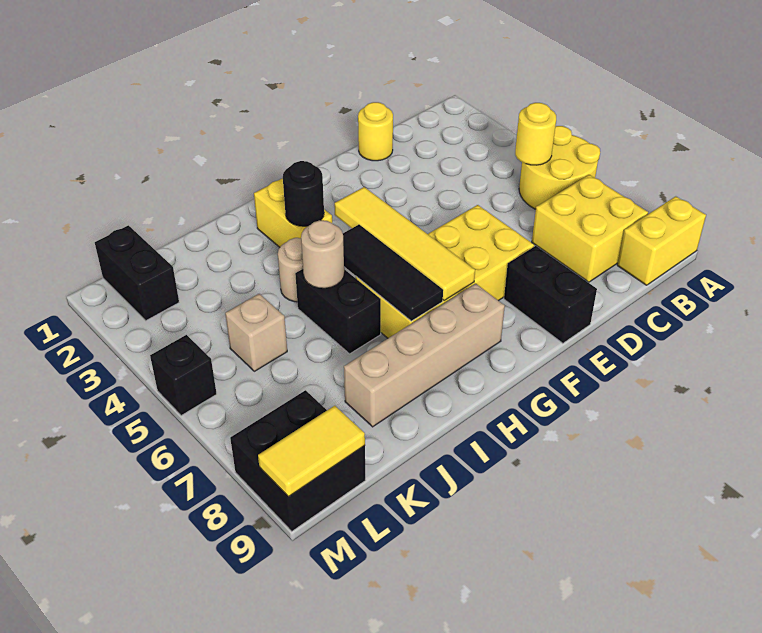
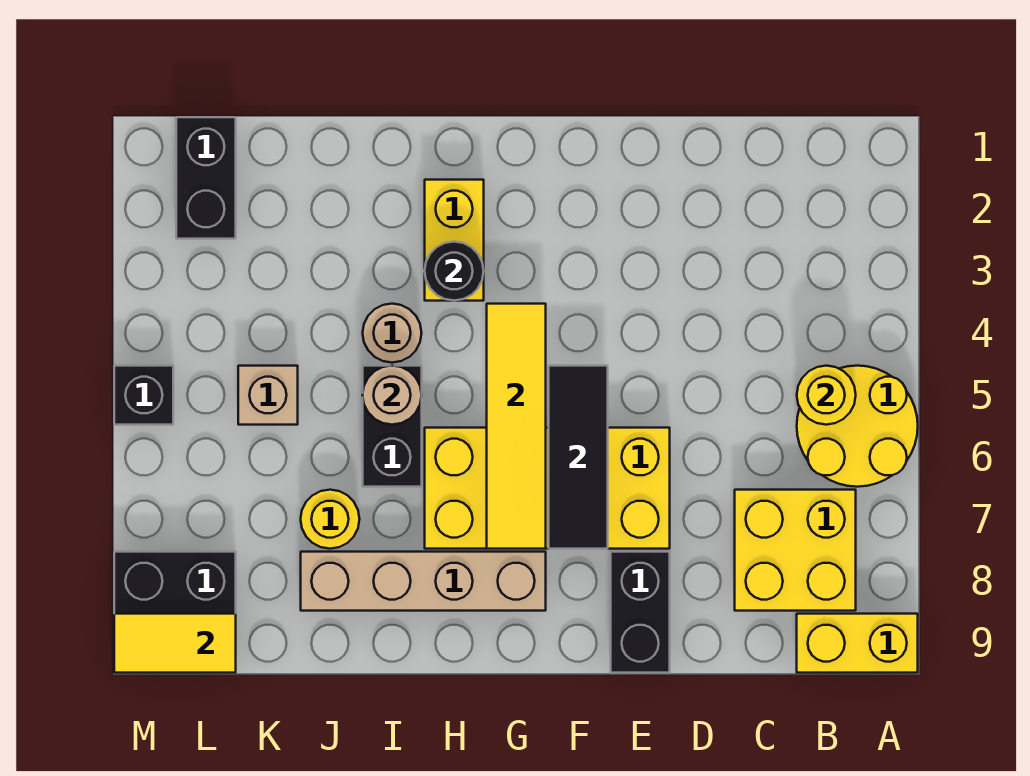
yellow 1x1 round brick [358,102,393,161] -> yellow 1x1 round brick moved to [301,490,360,549]
black 1x3 tile [343,225,443,321] -> black 1x3 tile moved to [549,366,608,549]

